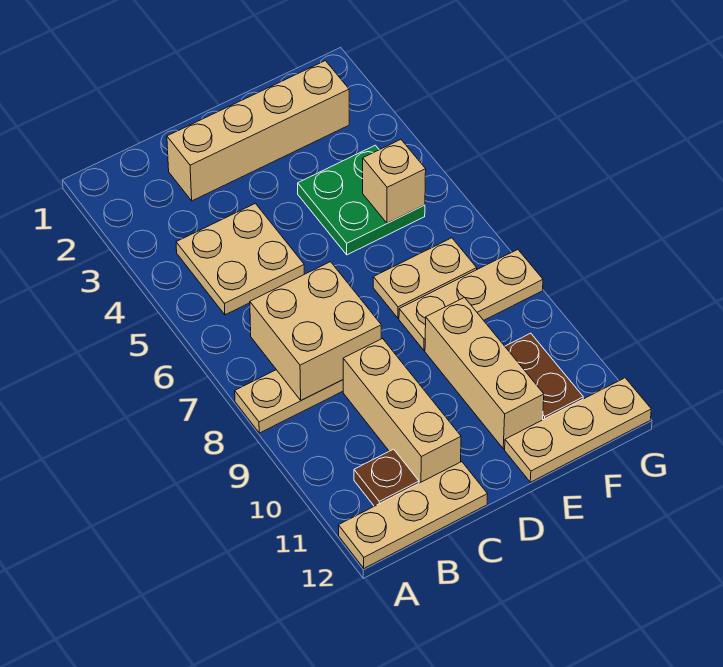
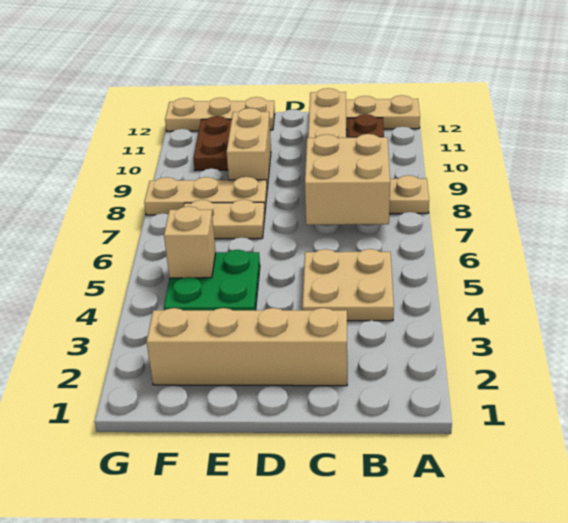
tan 1x3 brick [425,297,544,449] -> tan 1x2 brick [227,108,271,188]

